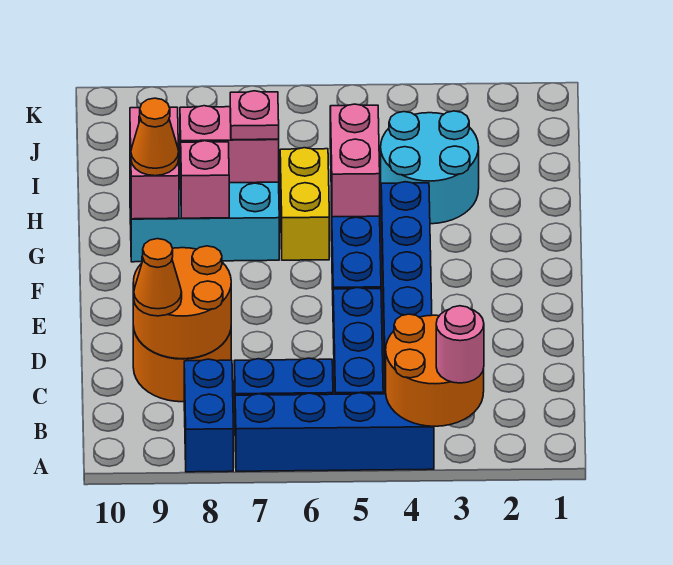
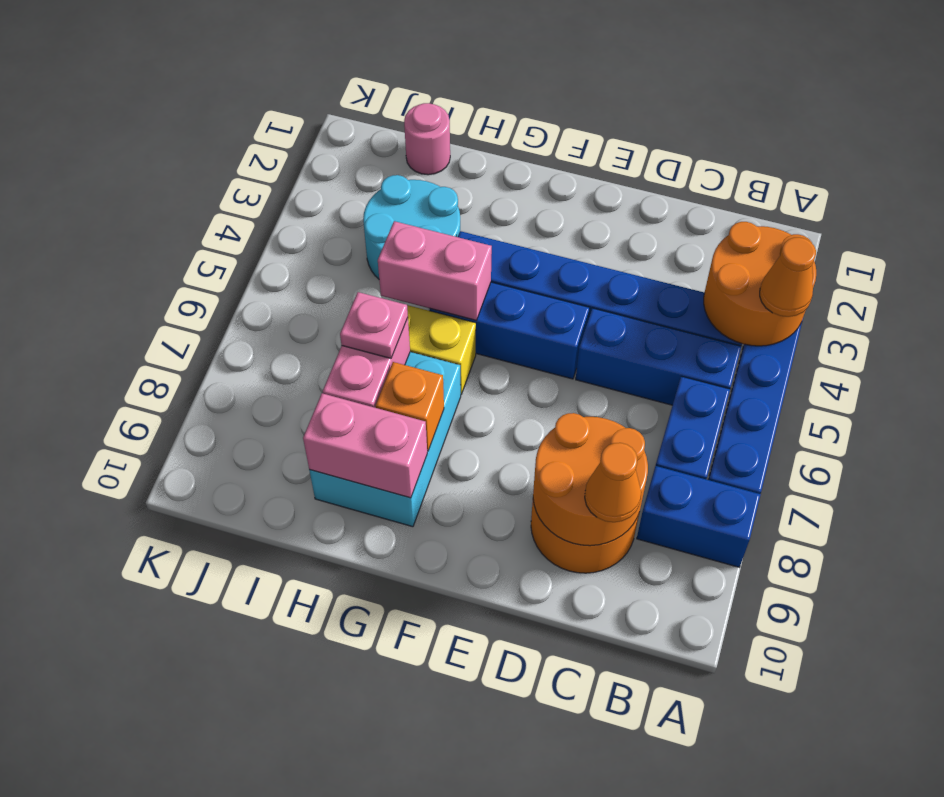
pink 1x1 round brick [436,306,484,383] -> pink 1x1 round brick moved to [404,103,450,175]
pink 1x1 brick [181,141,229,218] -> orange 1x1 brick [376,362,444,451]
orange 1x1 cone [131,98,179,176] -> orange 1x1 cone moved to [760,237,816,317]

